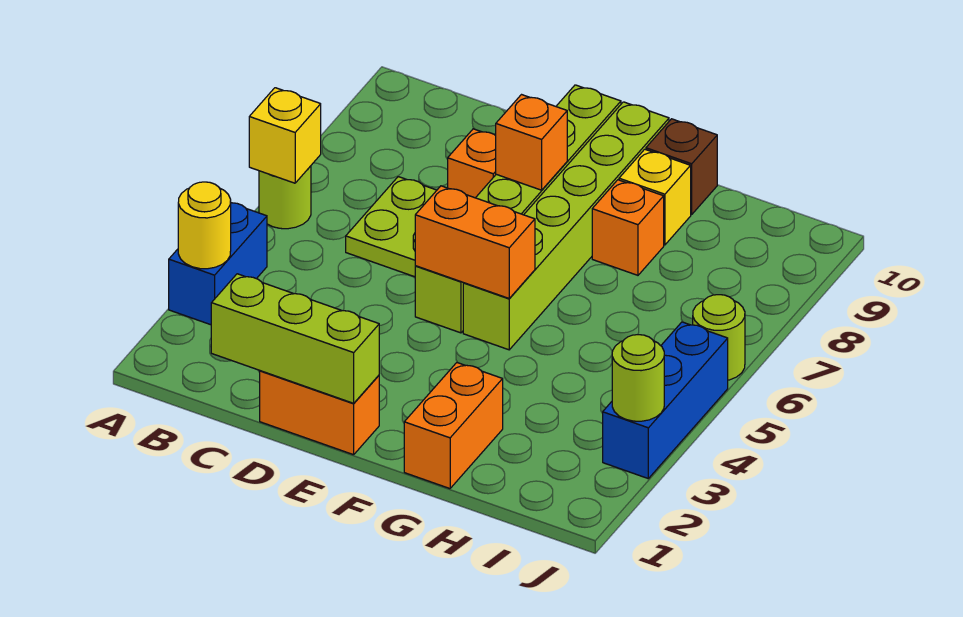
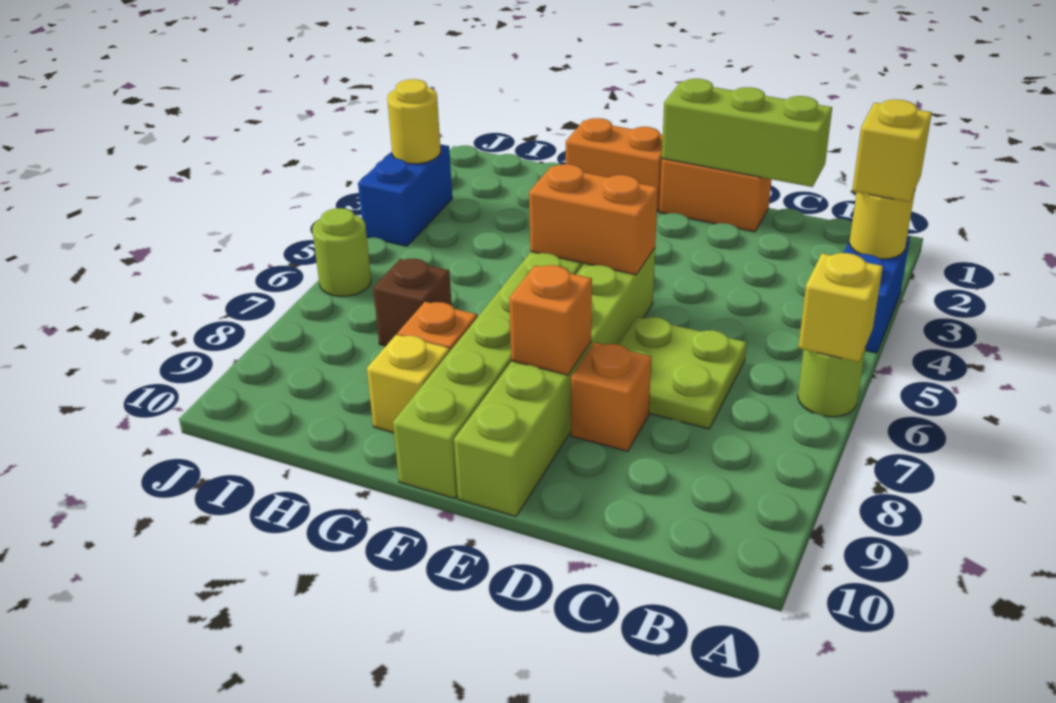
none -> yellow 1x1 brick [852,99,932,202]
orange 1x2 brick [404,363,503,489] -> orange 1x2 brick turned to [566,118,663,211]
brown 1x1 brick [646,119,717,214] -> brown 1x1 brick moved to [373,259,452,346]
blue 1x3 brick [603,322,728,478] -> blue 1x2 brick [358,144,452,246]
lime 1x1 round brick [612,335,664,421] -> yellow 1x1 round brick [387,79,441,164]

